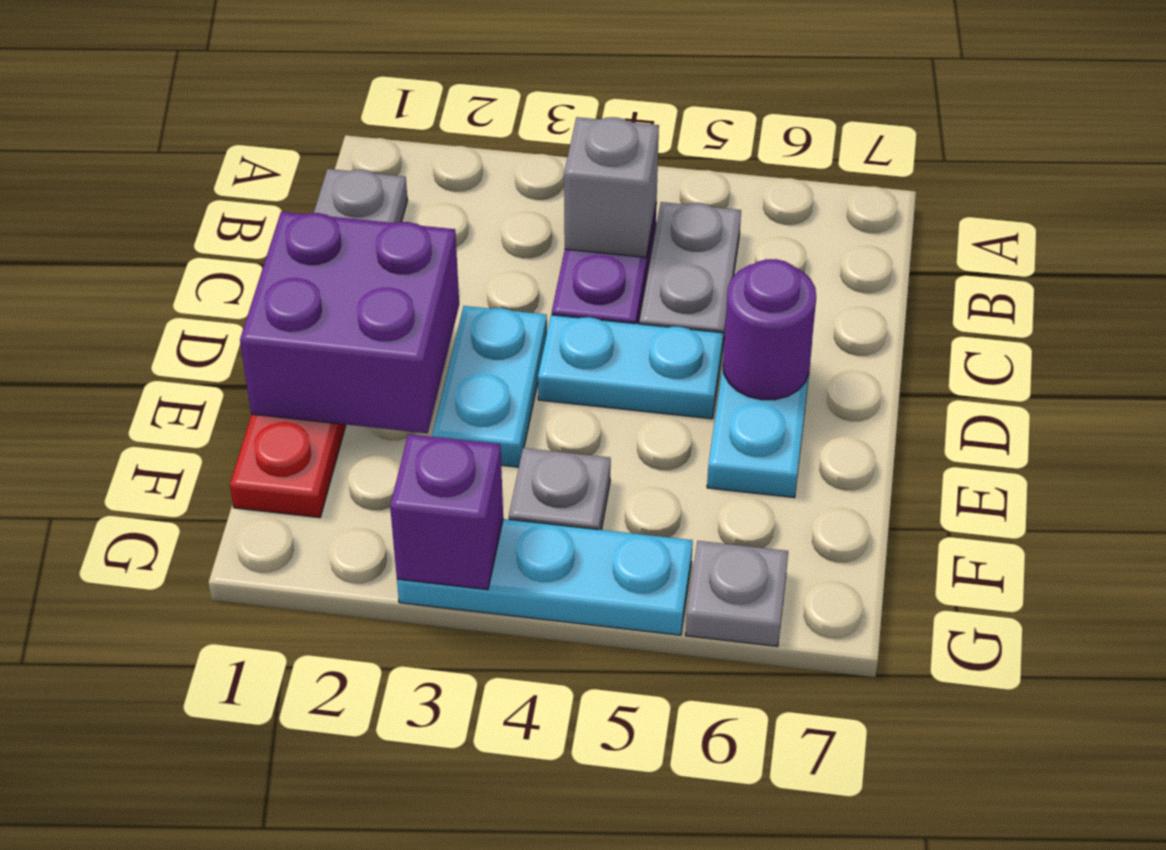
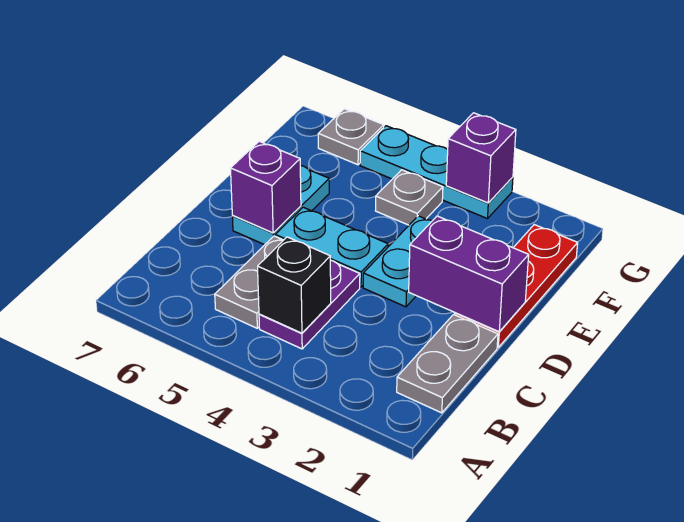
grey 1x1 brick [564,117,659,257] -> black 1x1 brick [258,237,331,333]
purple 2x2 brick [240,212,459,433] -> purple 1x2 brick [409,216,529,332]
purple 1x1 round brick [723,259,816,400] -> purple 1x1 brick [230,141,301,233]

